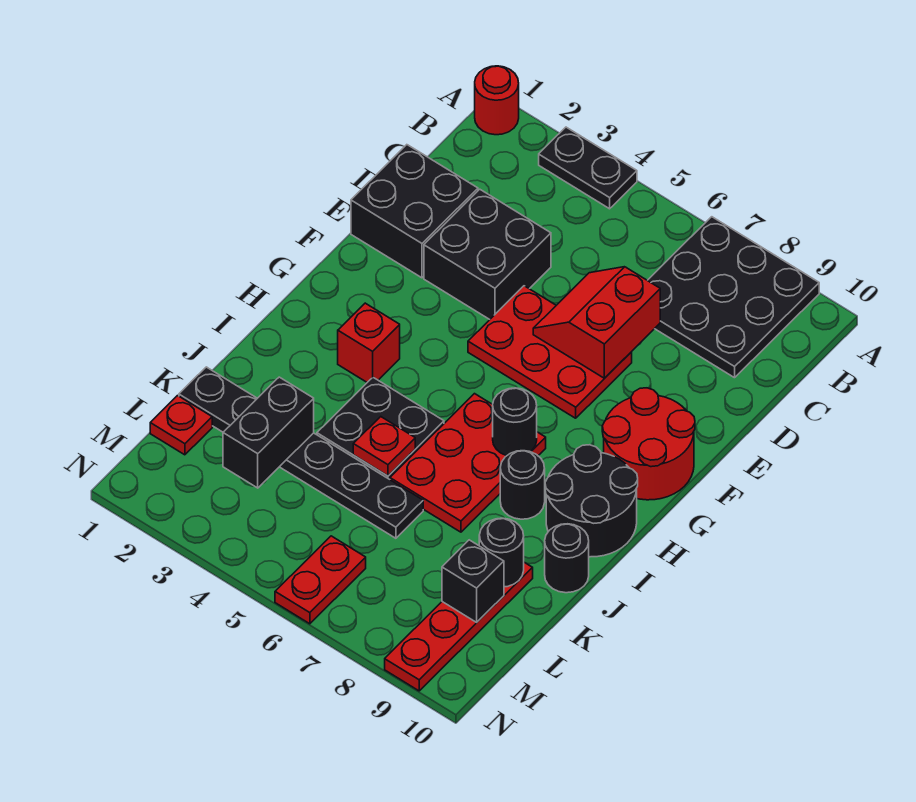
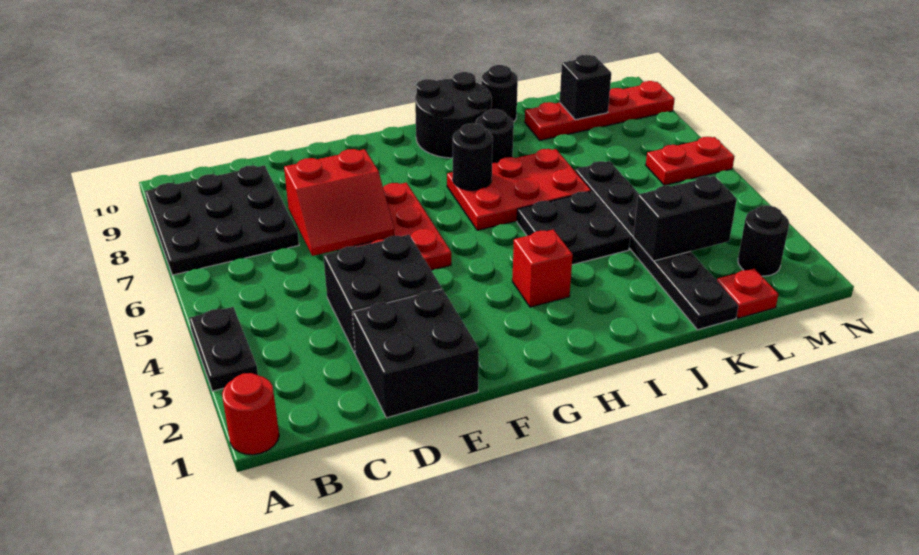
red 2x2 round brick [602,388,695,500] -> none
red 1x1 plate [353,417,415,476] -> none
black 1x1 round brick [479,518,524,587] -> black 1x1 round brick moved to [738,205,789,276]

